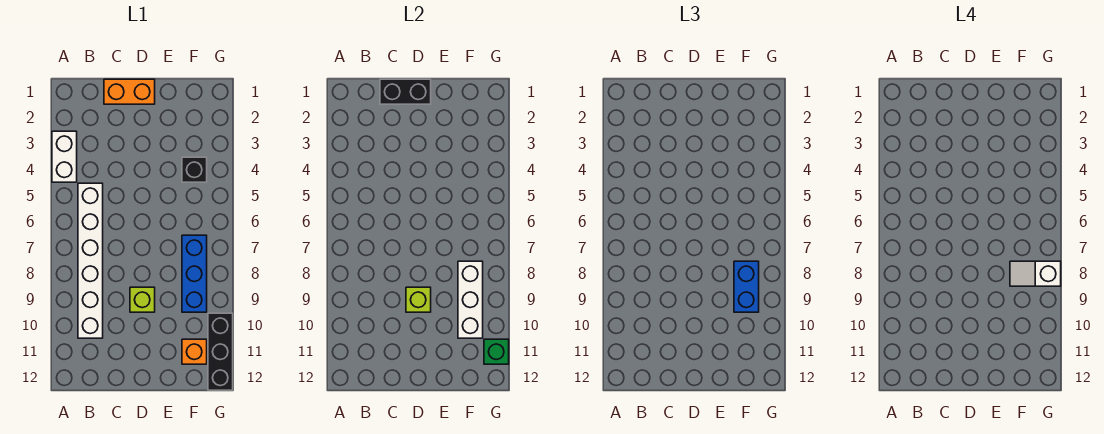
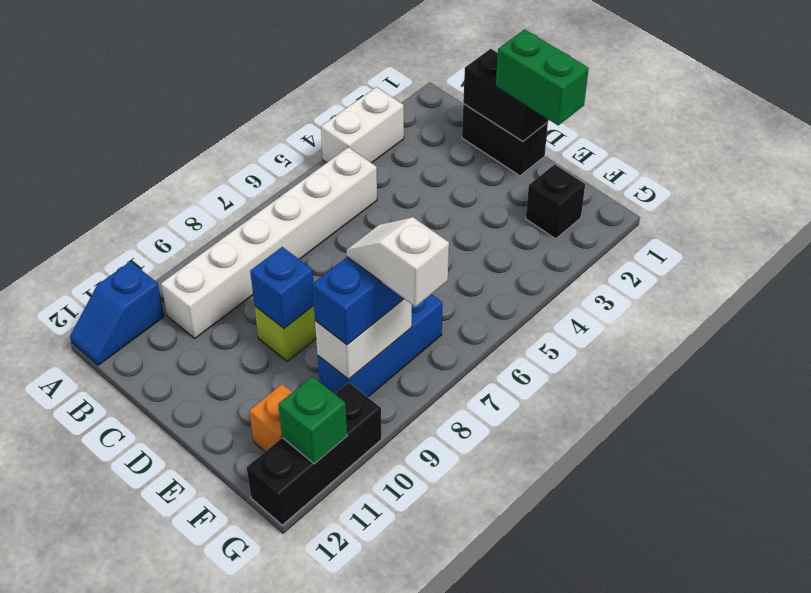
none -> blue 1x2 slope [70,261,164,365]
orange 1x2 brick [104,79,155,104] -> black 1x2 brick [462,104,548,176]
none -> green 1x2 brick [496,29,589,125]
lime 1x1 brick [406,287,431,312] -> blue 1x1 brick [250,247,314,328]
black 1x1 brick [182,157,207,182] -> black 1x1 brick moved to [526,164,585,239]
white 1x3 brick [458,261,483,338] -> white 1x2 brick [315,299,412,379]

